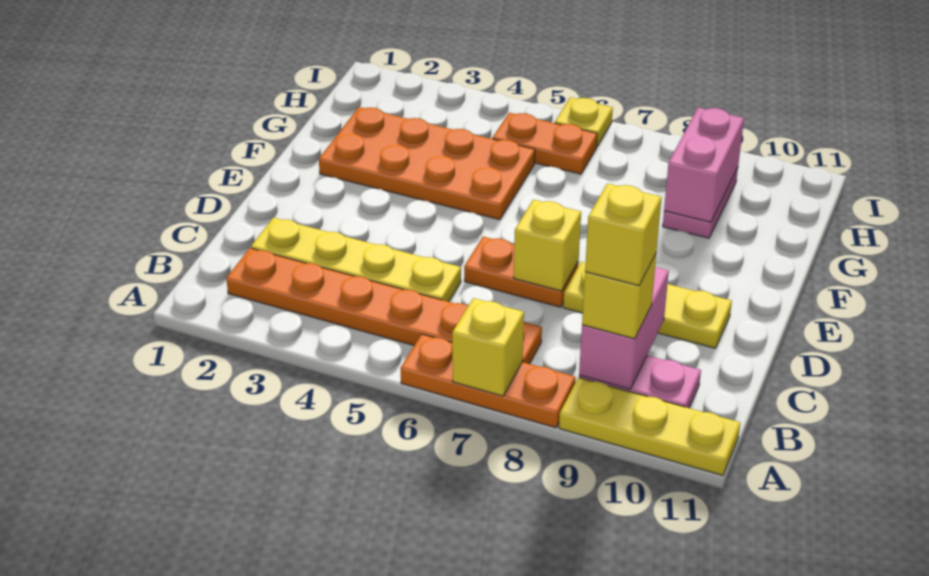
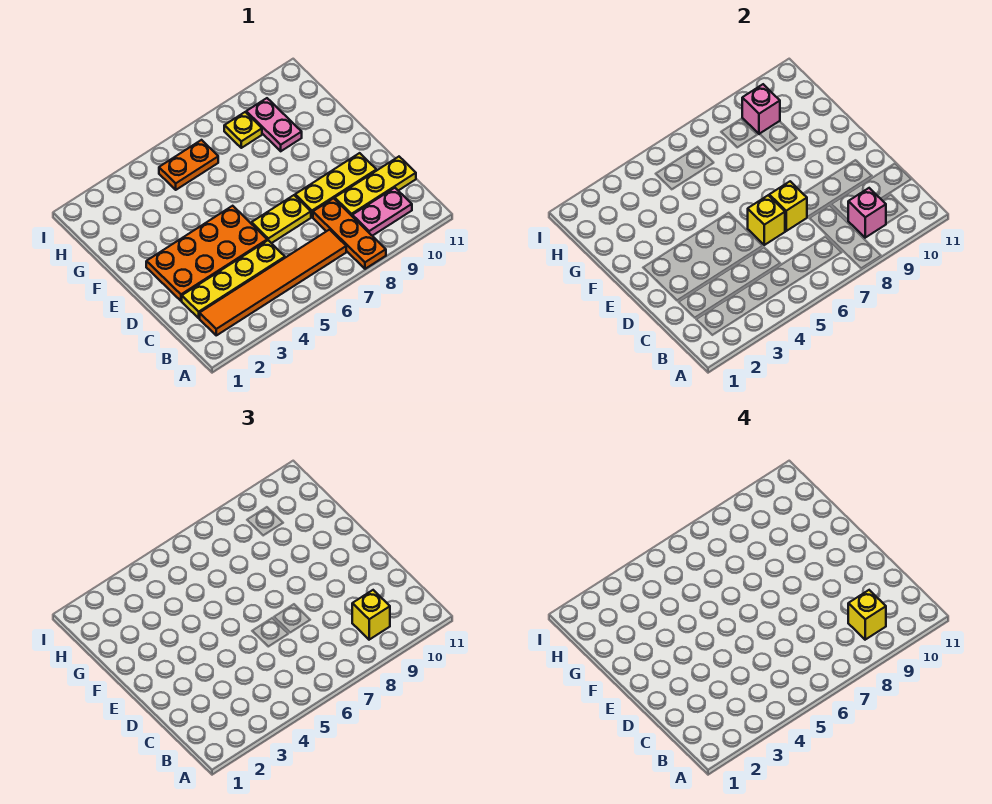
orange 1x3 plate [401,334,576,428] -> orange 1x3 plate turned to [313,198,386,269]
yellow 1x1 brick [452,298,524,396] -> yellow 1x1 brick moved to [748,195,785,245]
yellow 1x3 plate [559,377,740,475] -> yellow 1x3 plate moved to [335,157,416,216]
orange 1x6 plate [226,248,542,364] -> orange 1x6 tile [200,230,346,335]
pink 1x2 brick [579,267,669,389] -> pink 1x1 brick [848,188,886,238]
orange 1x2 plate [464,237,579,307] -> yellow 1x2 plate [252,195,311,243]
orange 2x4 plate [319,107,535,220] -> orange 2x4 plate moved to [146,206,267,301]
pink 1x2 brick [664,108,744,222] -> pink 1x1 brick [742,84,780,134]
yellow 1x1 plate [555,97,613,146] -> yellow 1x1 plate moved to [224,112,262,148]

